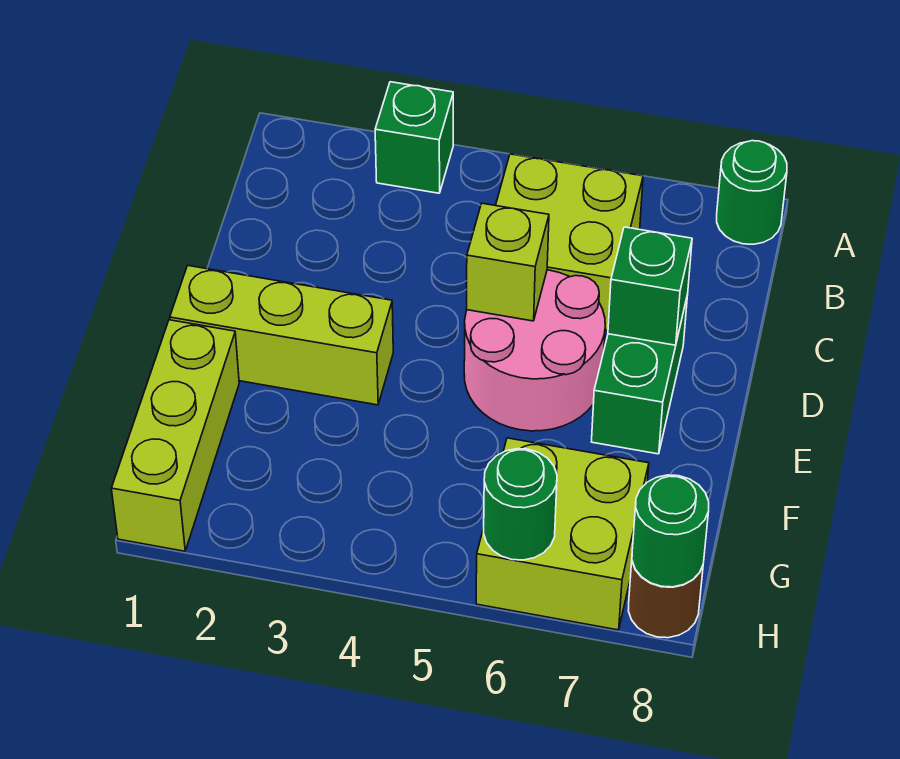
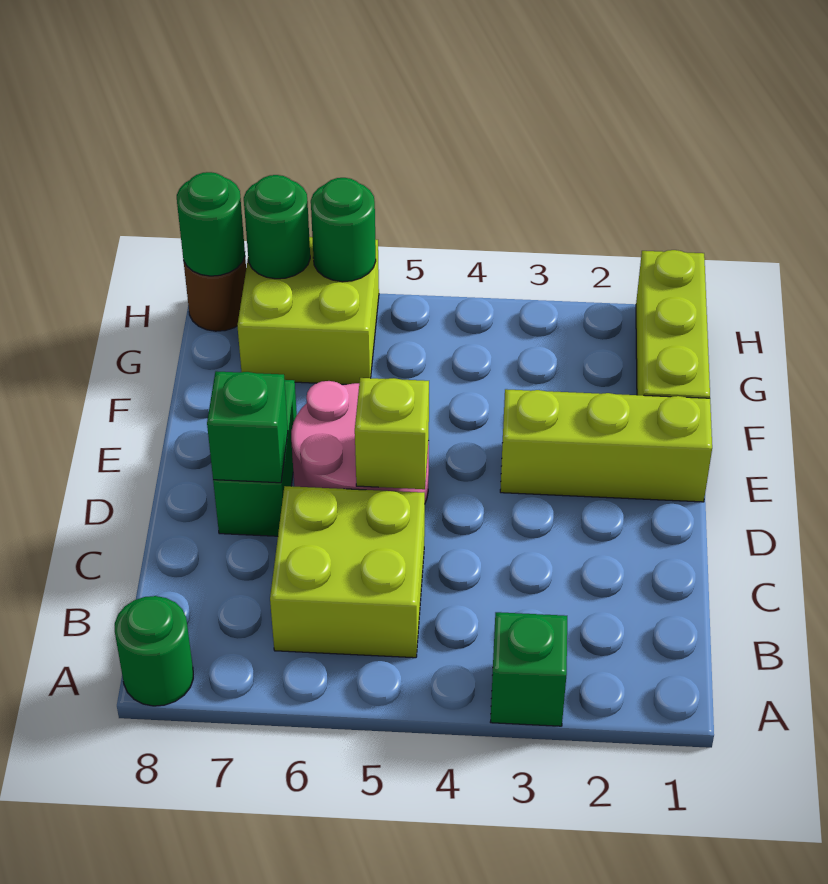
none -> green 1x1 round brick [244,175,310,279]

